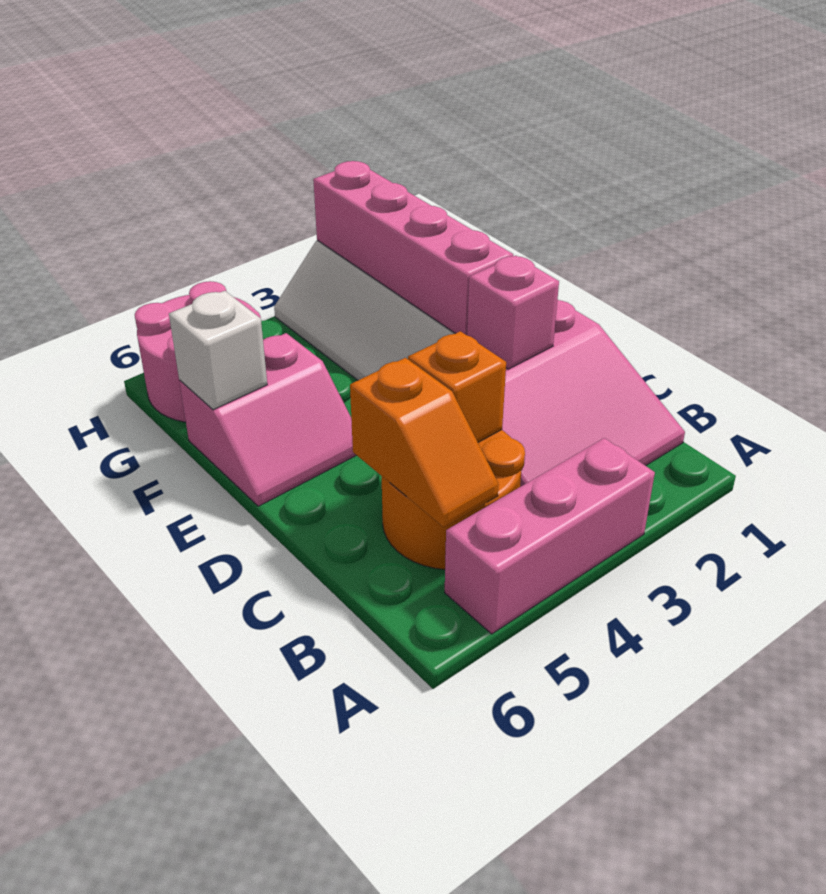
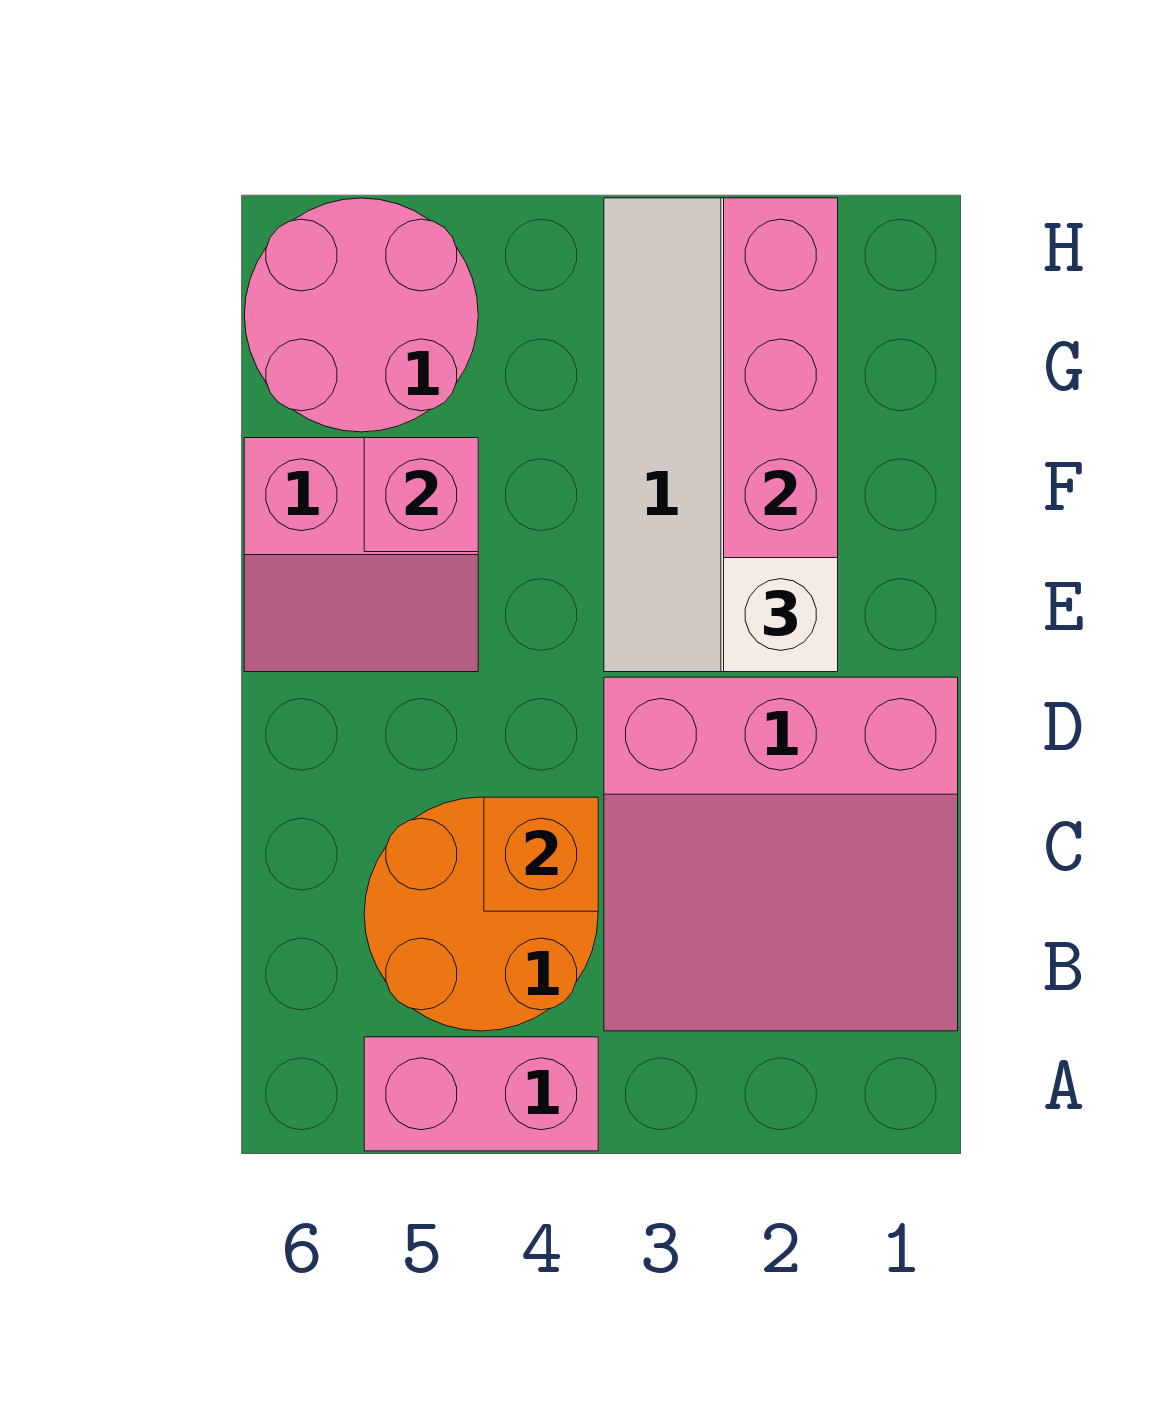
pink 1x3 brick [445,438,655,634] -> pink 1x2 brick [364,1037,598,1151]
orange 1x2 slope [350,358,499,527] -> none
pink 1x1 brick [467,256,559,369] -> pink 1x1 brick moved to [364,438,478,552]
white 1x1 brick [169,291,267,410] -> white 1x1 brick moved to [724,558,838,672]

